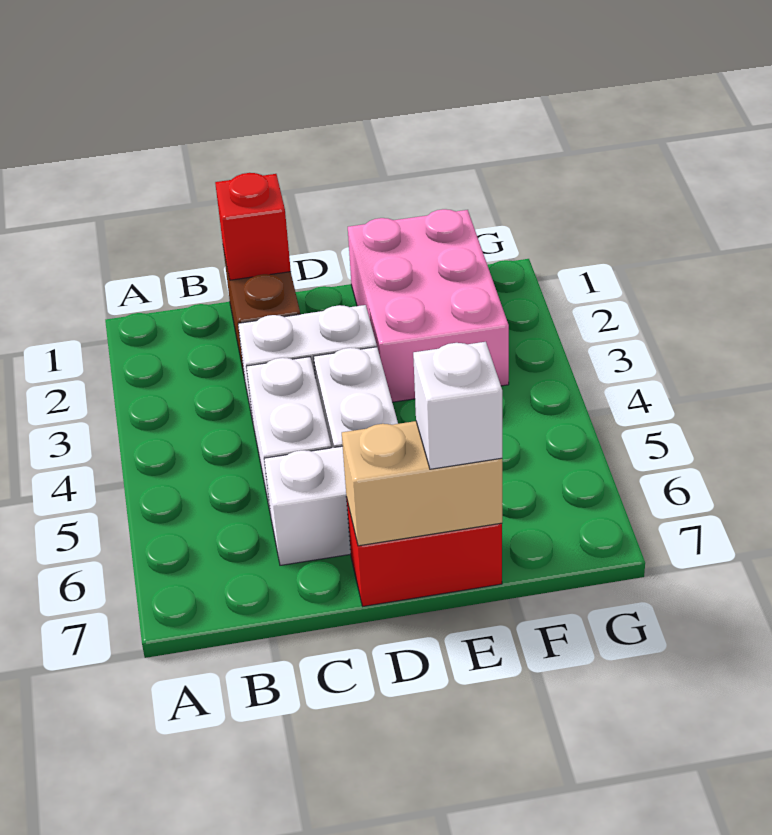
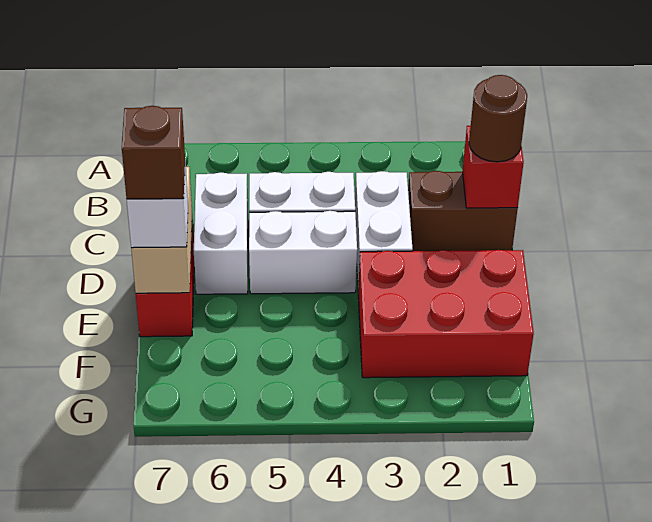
none -> brown 1x1 round brick [469,75,527,162]
pink 2x3 brick [348,209,509,402] -> red 2x3 brick [358,250,534,378]
none -> brown 1x1 brick [122,106,185,199]

